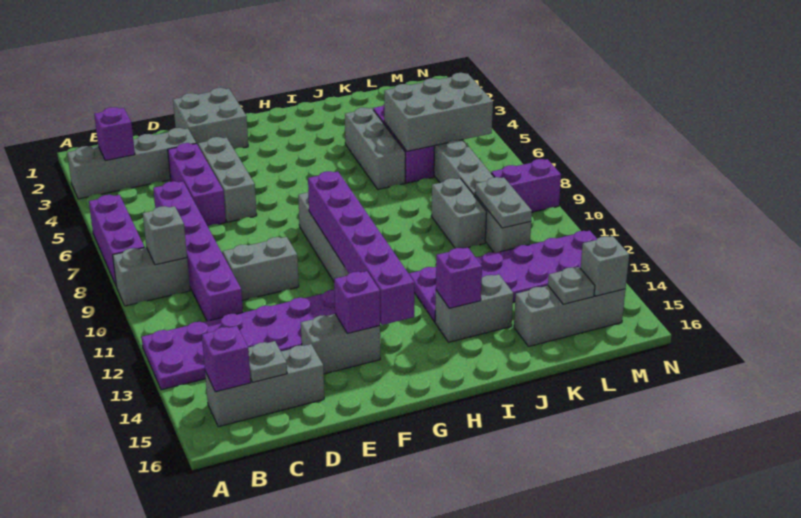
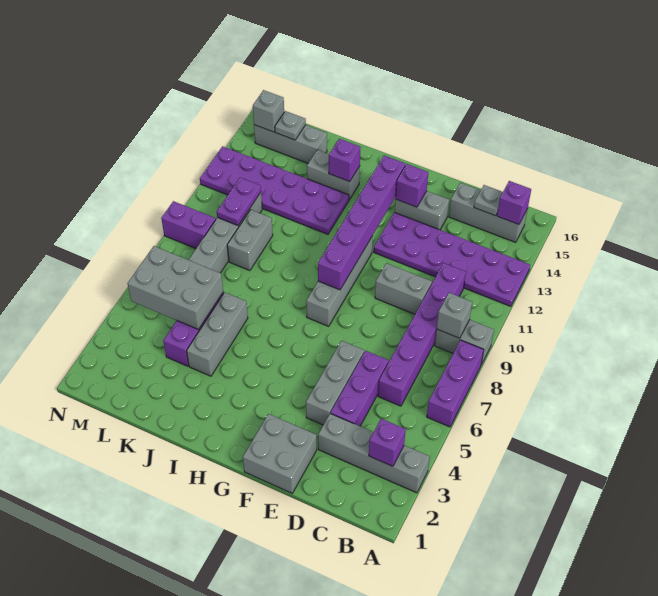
grey 1x2 plate [475,177,532,228] -> purple 1x2 plate [217,178,261,226]

